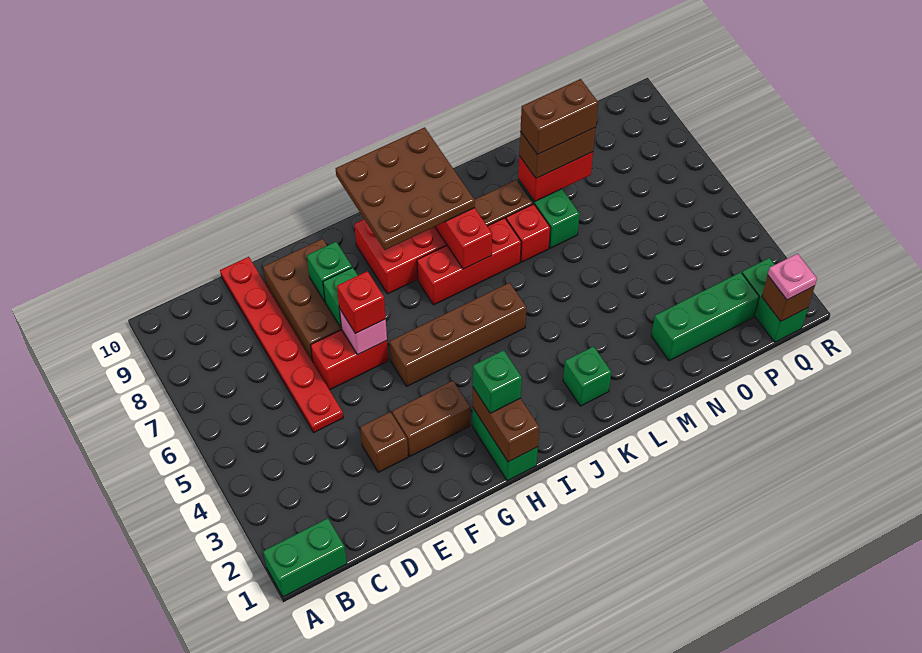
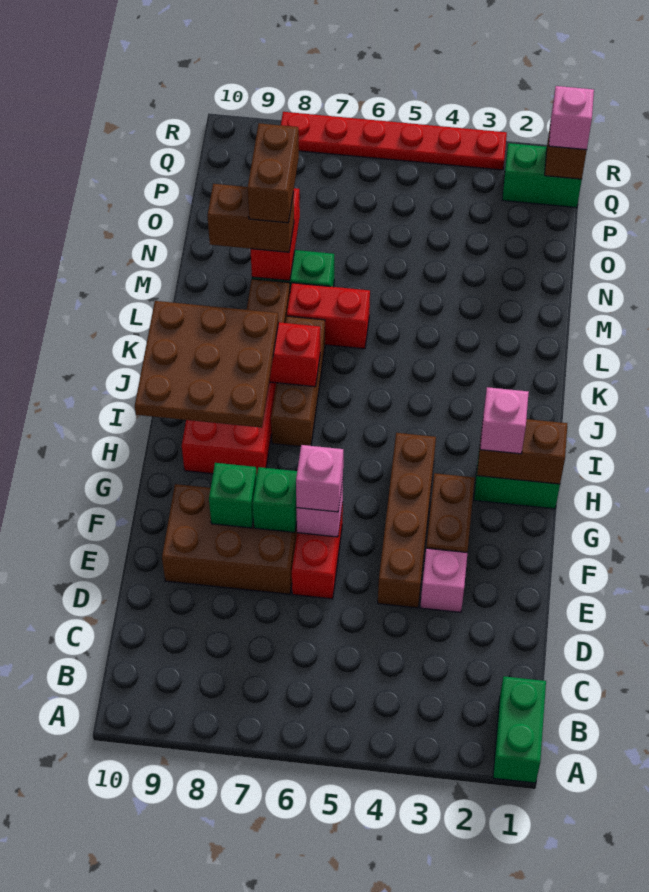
red 1x6 plate [220,257,343,432] -> red 1x6 plate moved to [281,112,507,170]
brown 1x1 brick [360,412,408,472] -> pink 1x1 brick [420,548,467,612]
red 1x1 brick [337,271,386,334] -> pink 1x1 brick [296,445,343,512]
brown 1x4 brick [389,283,527,386] -> brown 1x4 brick moved to [378,433,436,608]
green 1x1 brick [473,350,522,413] -> pink 1x1 brick [480,387,529,454]
red 1x3 brick [417,218,521,305] -> brown 1x3 brick [271,316,325,447]
green 1x1 brick [563,346,611,406] -> none
red 1x1 brick [506,204,551,262] -> red 1x2 brick [287,283,370,349]
brown 1x2 brick [519,128,596,178] -> brown 1x2 brick turned to [207,184,294,252]
green 1x3 brick [651,272,759,361] -> none
pink 1x1 plate [768,254,817,300] -> pink 1x1 brick [549,86,594,150]

